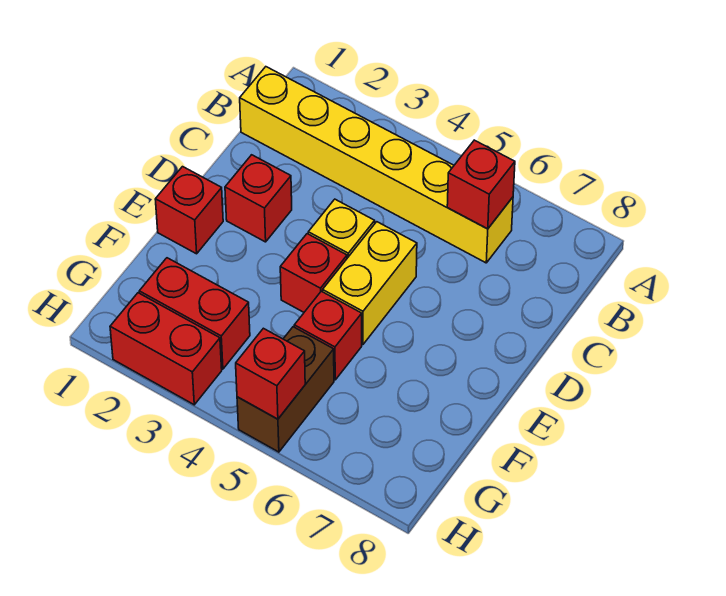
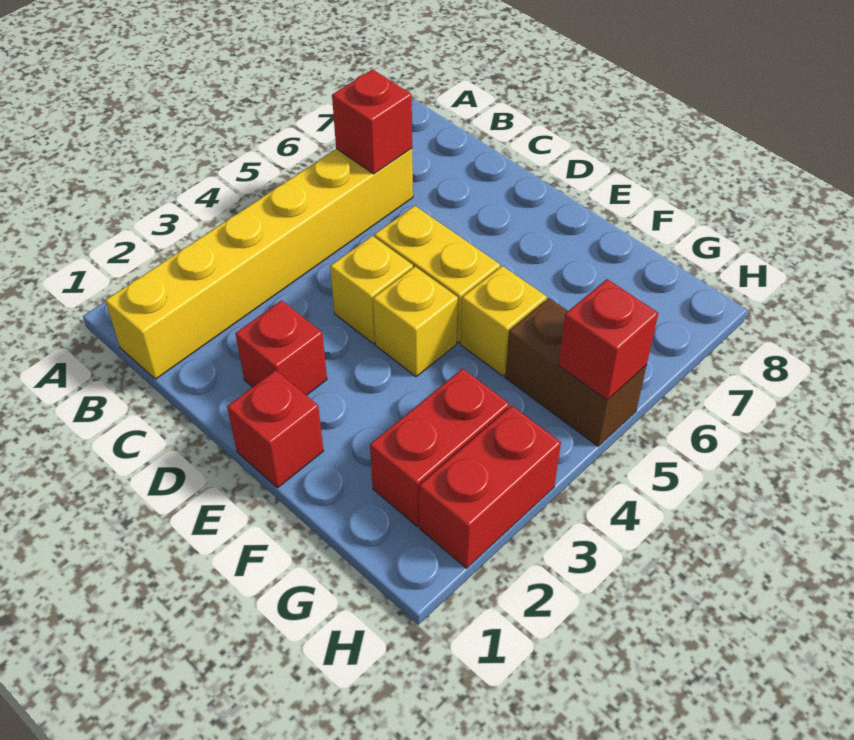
red 1x1 brick [280,234,347,312] -> yellow 1x1 brick [373,267,458,377]
red 1x1 brick [294,291,362,380] -> yellow 1x1 brick [460,266,547,376]

